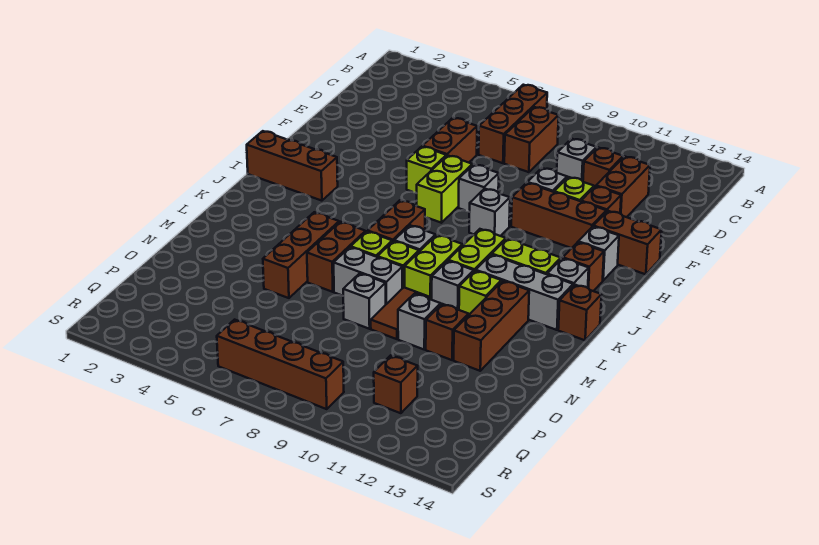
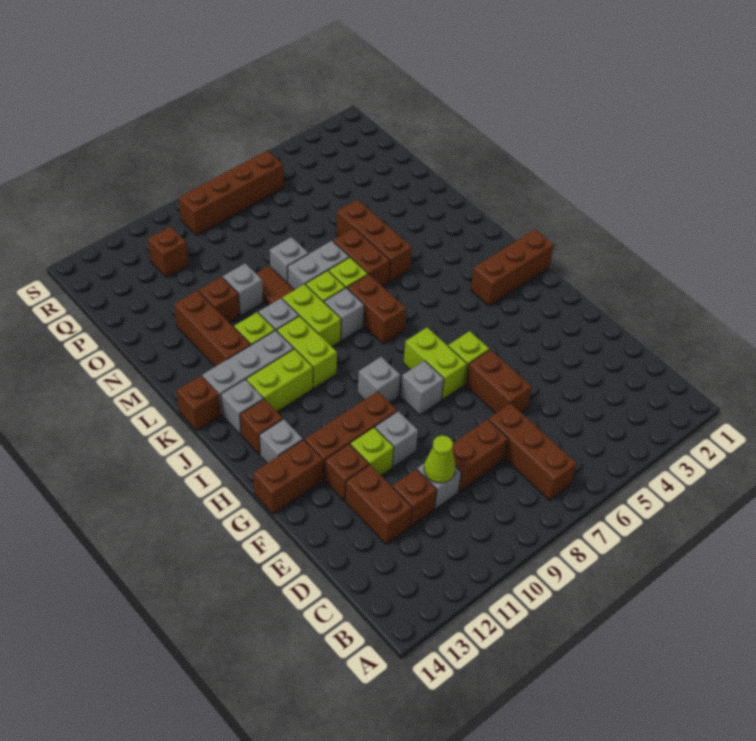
brown 1x2 brick [504,107,559,172] -> brown 1x2 brick turned to [452,419,508,492]
none -> lime 1x1 cone [424,436,455,483]

